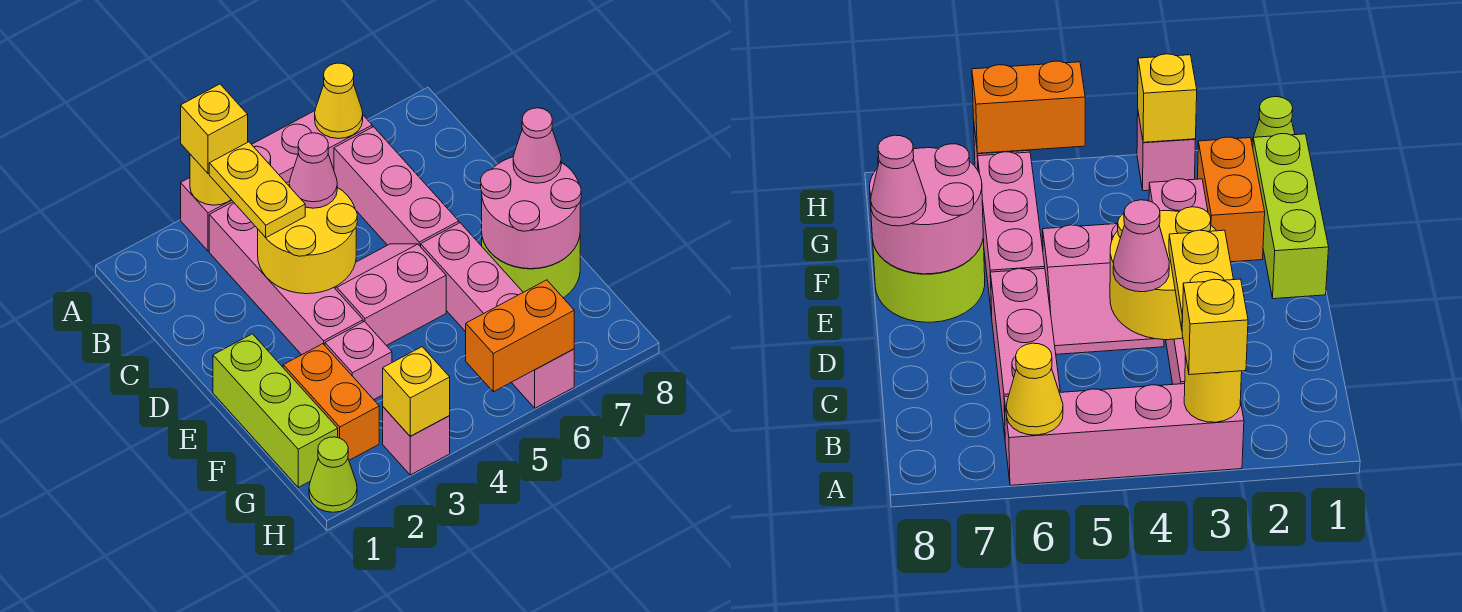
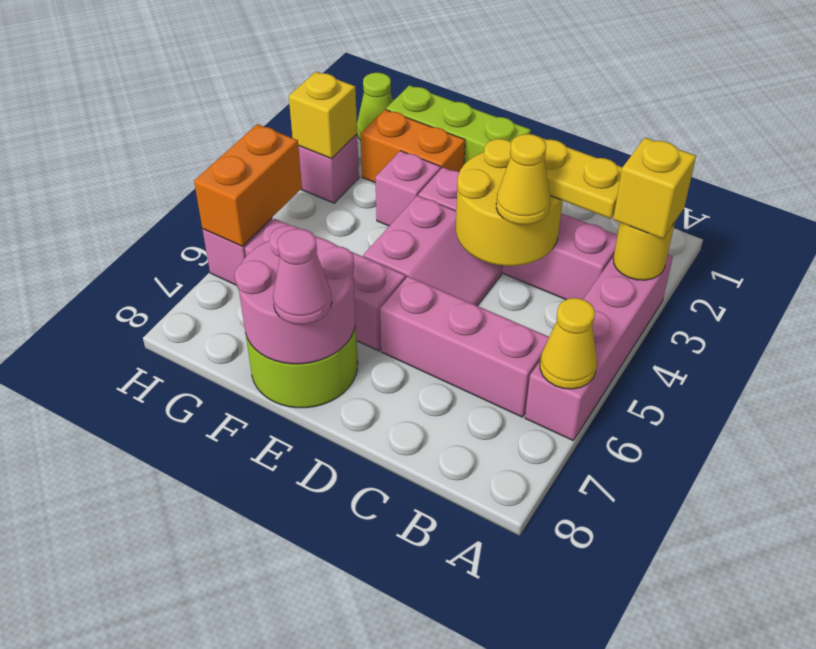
pink 1x1 cone [289,133,337,208] -> yellow 1x1 cone [496,134,550,225]

